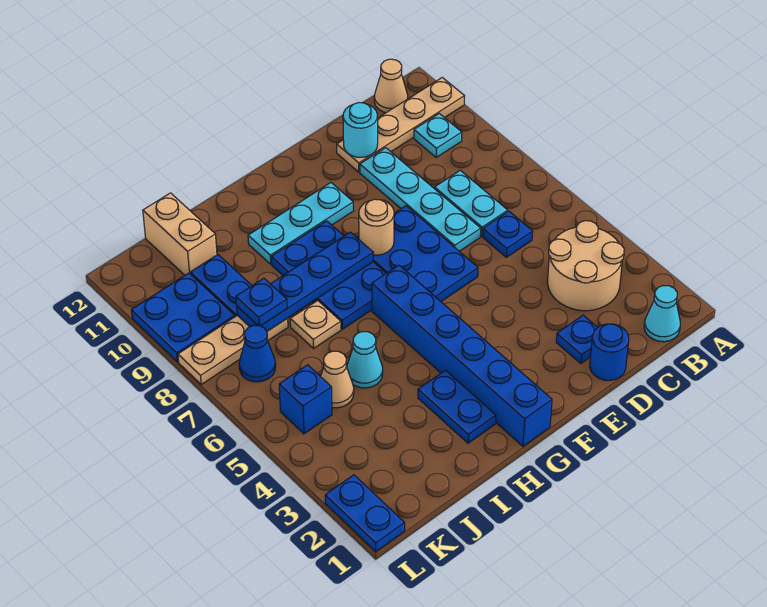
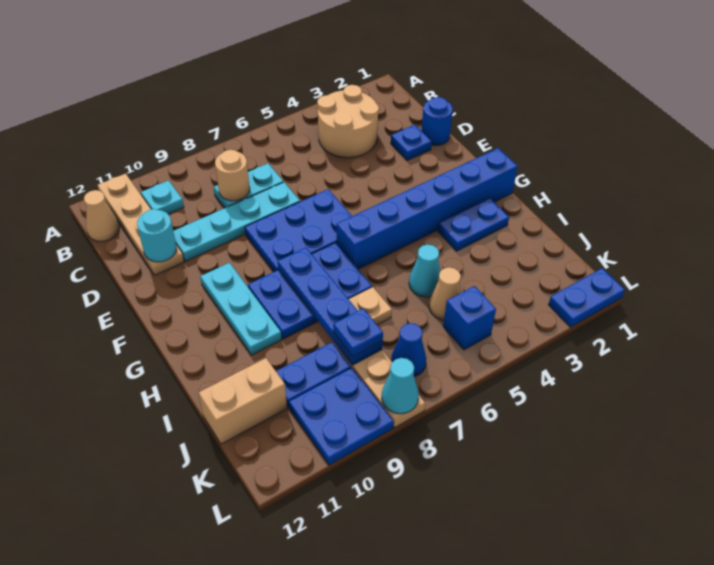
cyan 1x1 cone [644,286,680,342] -> cyan 1x1 cone moved to [382,358,419,414]
blue 1x1 plate [483,211,533,257] -> none
tan 1x1 round brick [359,199,394,255] -> tan 1x1 round brick moved to [215,150,250,201]

